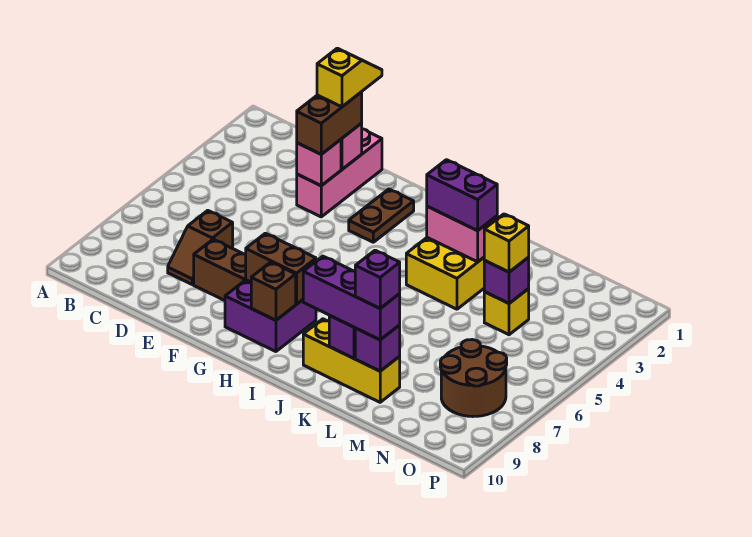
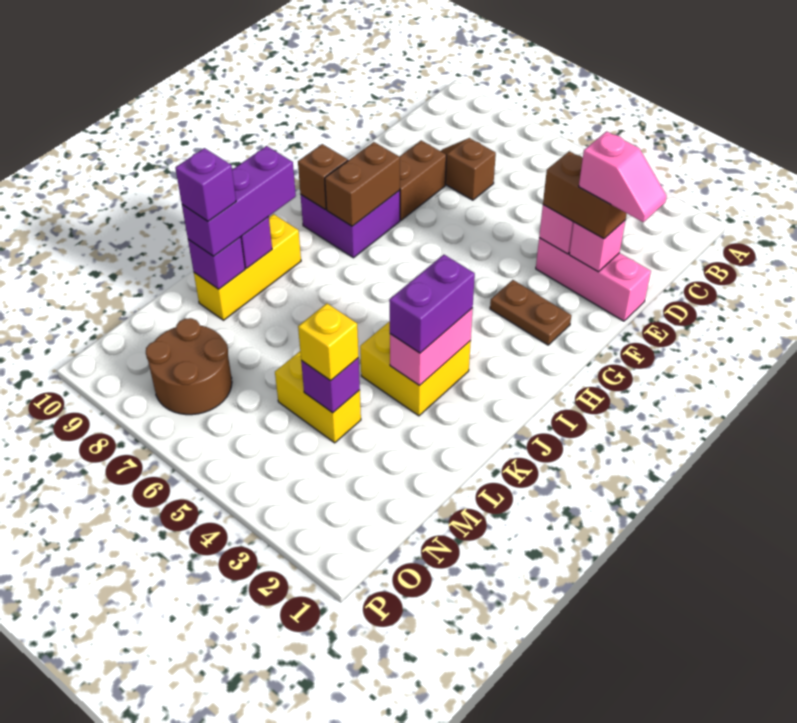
yellow 1x2 slope [317,48,382,107] -> pink 1x2 slope [579,131,667,222]
yellow 1x1 brick [484,289,529,335] -> yellow 1x2 brick [275,352,361,443]

